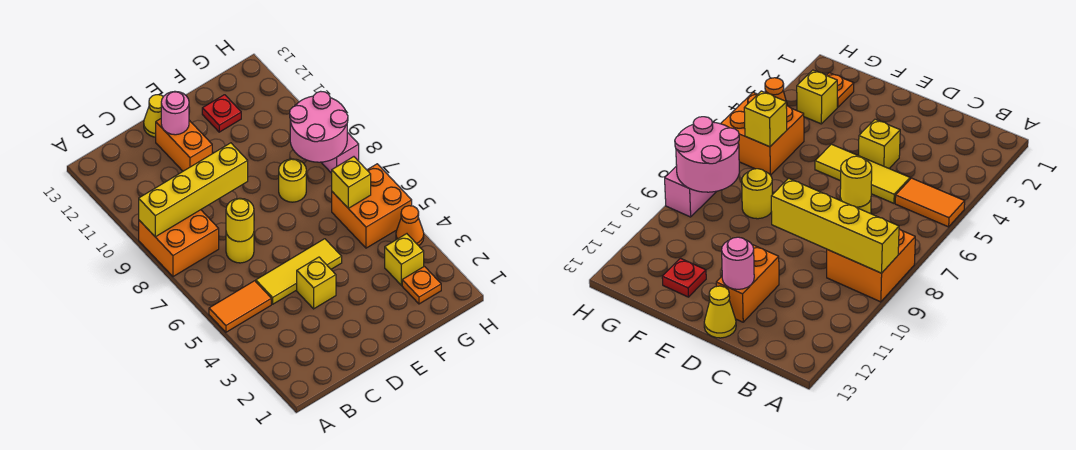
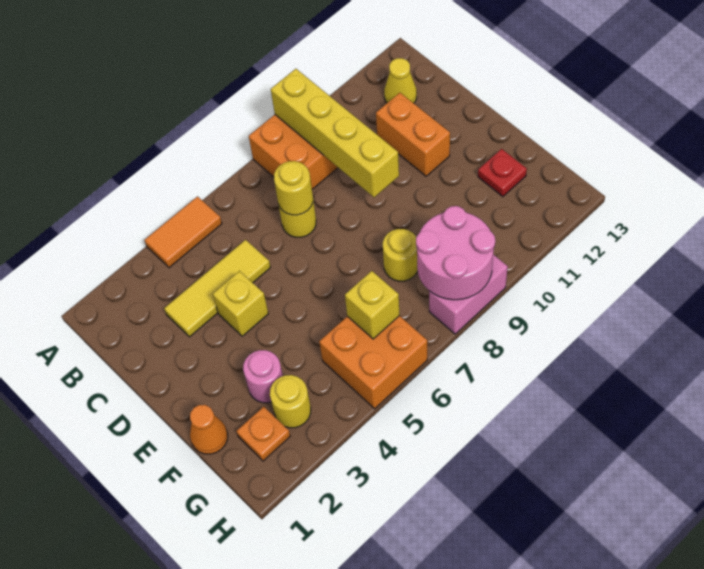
orange 1x2 tile [209,281,271,332] -> orange 1x2 tile turned to [144,197,222,268]
yellow 1x3 tile [256,239,342,304] -> yellow 1x3 tile turned to [164,240,270,337]
orange 1x2 brick [156,119,212,171] -> orange 1x2 brick turned to [376,93,450,176]
pink 1x1 round brick [161,91,189,135] -> pink 1x1 round brick moved to [243,350,283,403]
yellow 1x1 cone [144,95,163,137] -> yellow 1x1 cone moved to [384,58,417,103]
yellow 1x1 brick [385,234,424,285] -> yellow 1x1 round brick [270,375,311,428]
orange 1x1 cone [396,206,424,246] -> orange 1x1 cone moved to [190,405,228,454]

